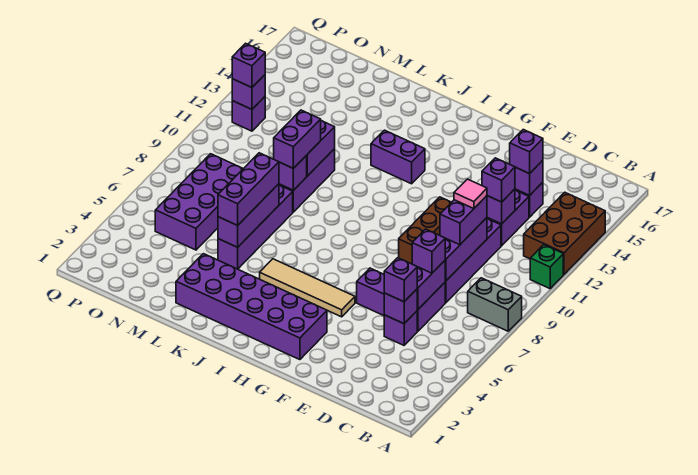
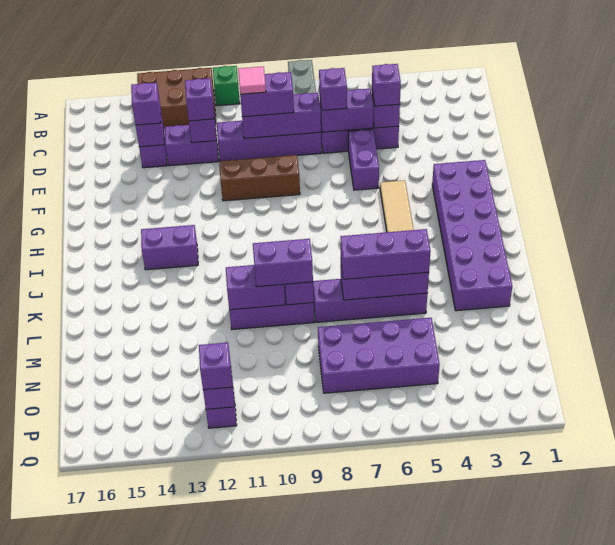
purple 1x2 brick [371,130,425,184] -> purple 1x2 brick turned to [141,225,198,270]

